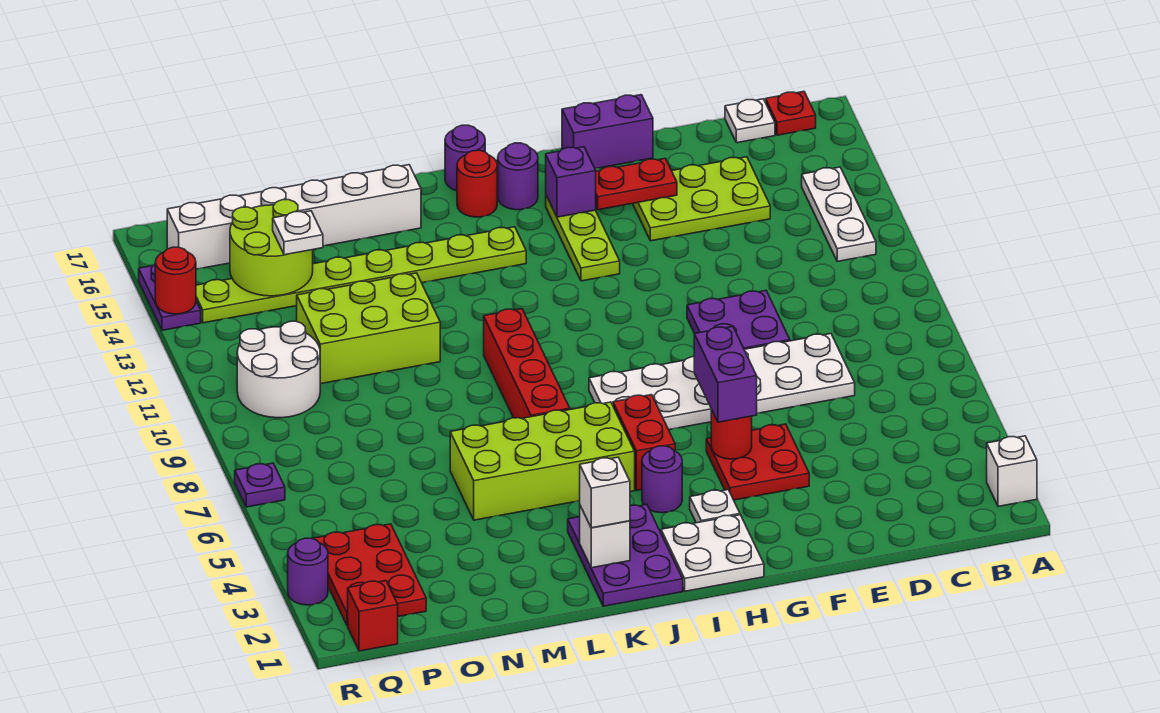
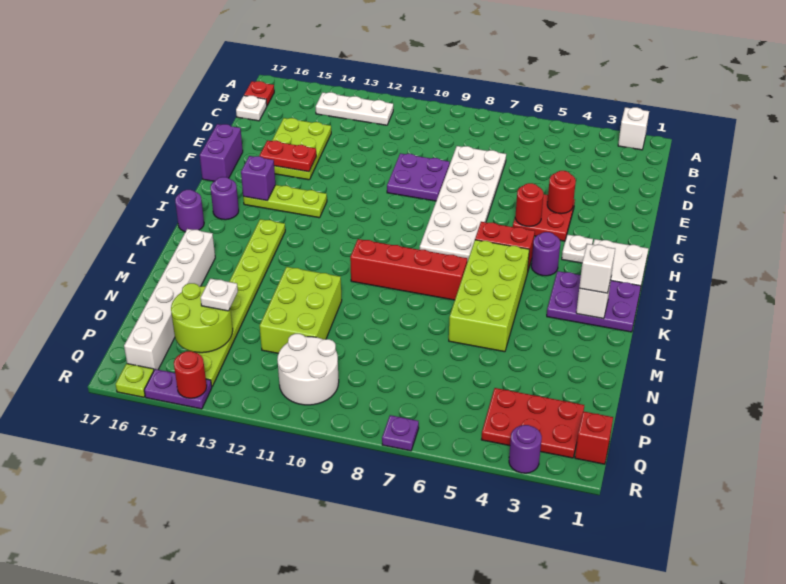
red 1x2 plate [596,158,677,210] -> red 1x2 plate turned to [260,140,316,172]
purple 1x2 brick [694,327,757,422] -> none
red 1x1 round brick [457,150,497,217] -> red 1x1 round brick moved to [547,171,576,214]
none -> lime 1x1 plate [116,364,154,397]

